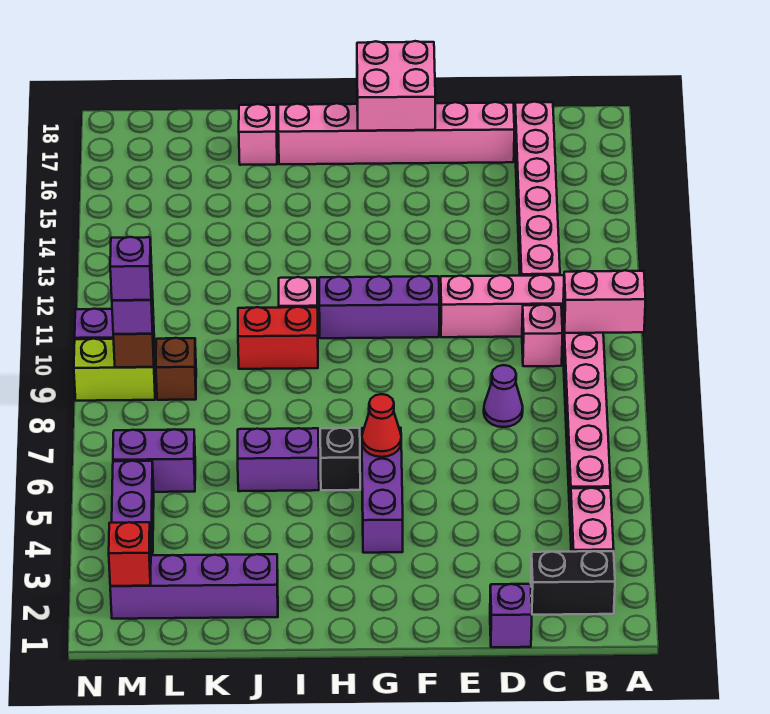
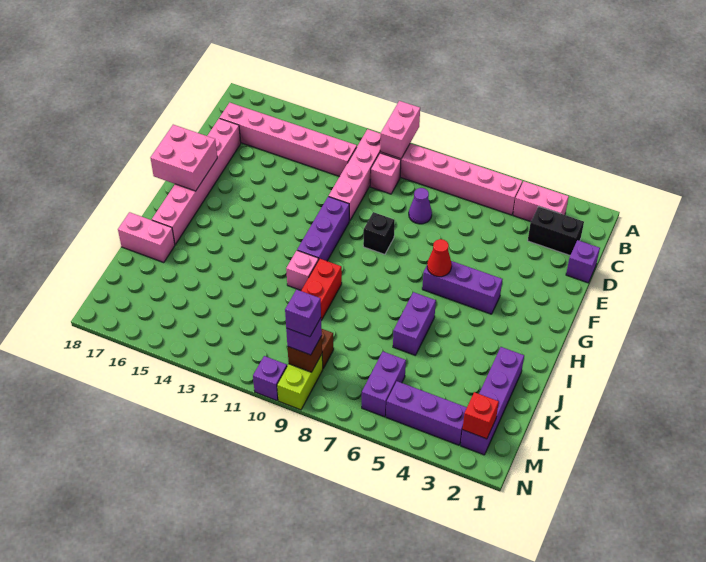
black 1x2 brick [531,551,615,615] -> black 1x2 brick turned to [528,206,584,255]
black 1x1 brick [320,428,360,490] -> black 1x1 brick moved to [363,212,395,254]
pink 1x1 brick [239,104,277,165] -> pink 1x2 brick [118,212,175,263]

